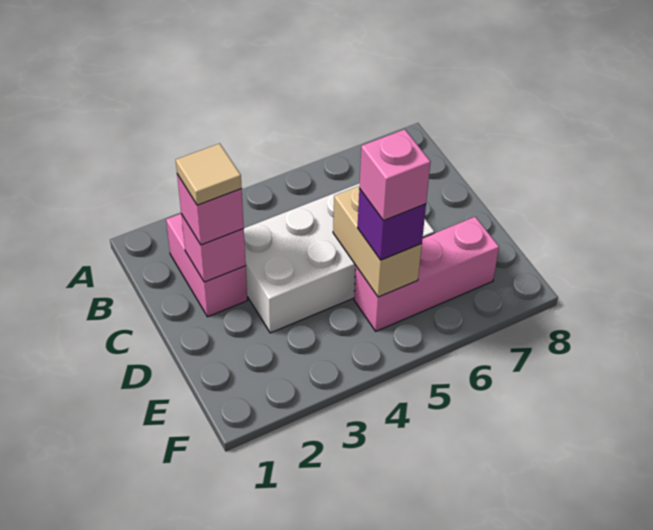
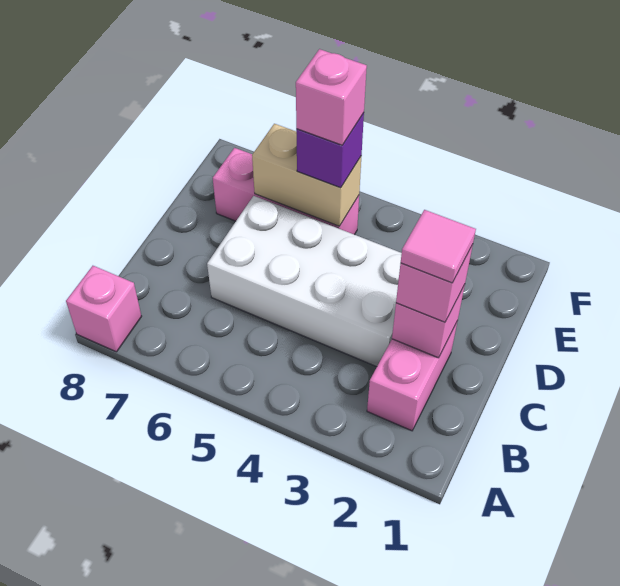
none -> pink 1x1 brick [66,266,142,352]
tan 1x1 tile [176,143,242,205] -> pink 1x1 tile [401,210,476,283]
tan 1x2 brick [333,186,422,297] -> tan 1x2 brick turned to [252,124,361,226]

